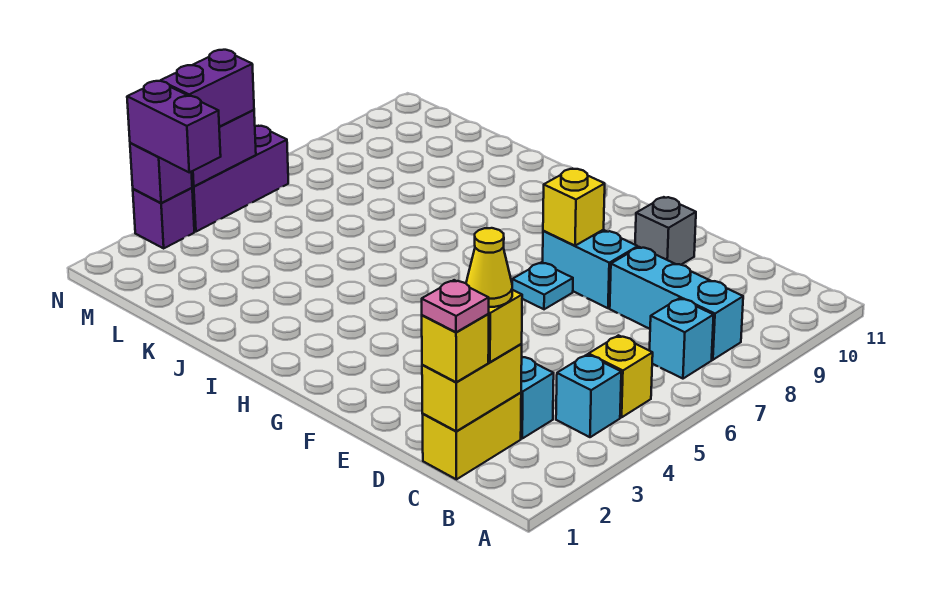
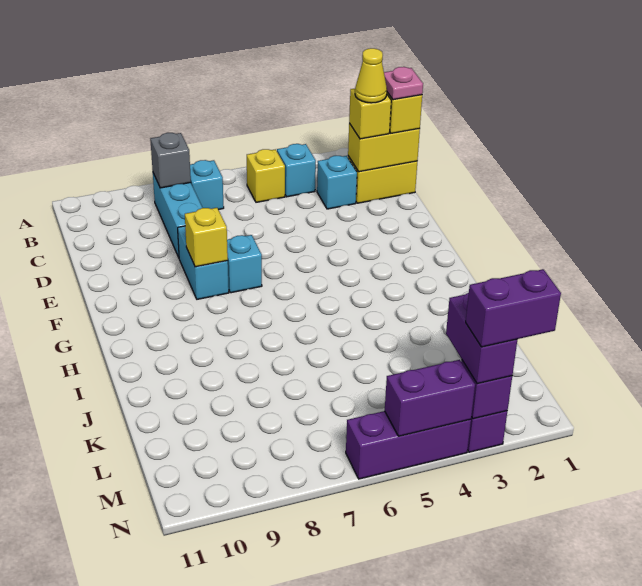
grey 1x1 brick [635,197,696,265] -> grey 1x1 brick moved to [150,133,191,188]
cyan 1x1 plate [512,262,573,309] -> cyan 1x1 brick [227,235,262,293]
purple 1x2 brick [161,50,254,127] -> purple 1x2 brick moved to [466,269,561,347]

